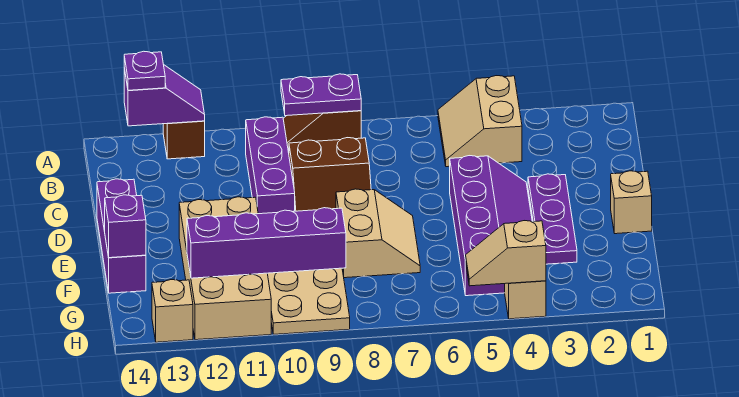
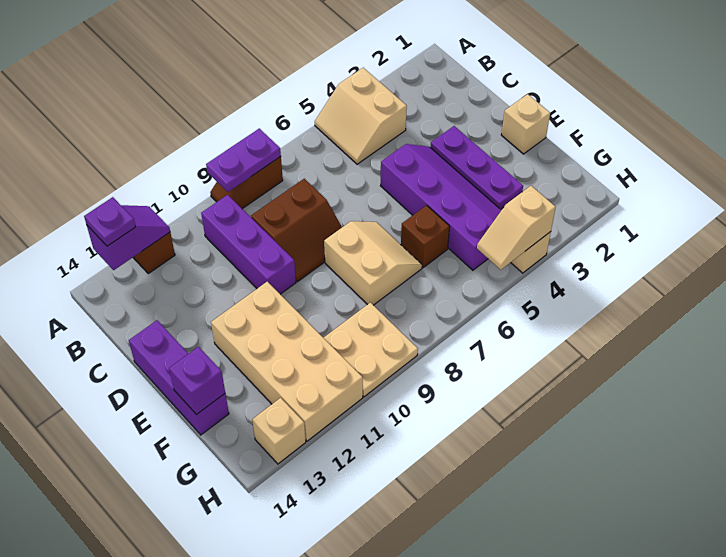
none -> brown 1x1 brick [401,205,450,268]
purple 1x4 brick [187,208,346,278] -> none

